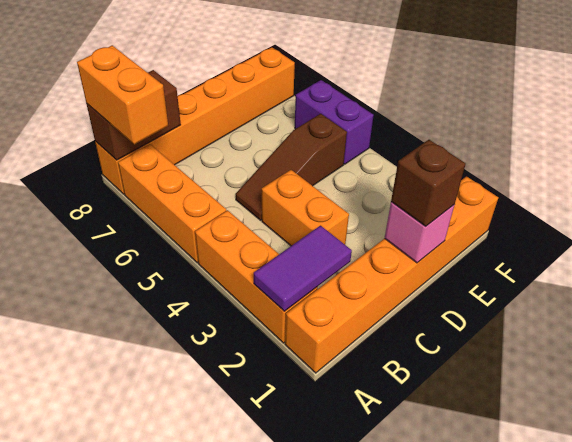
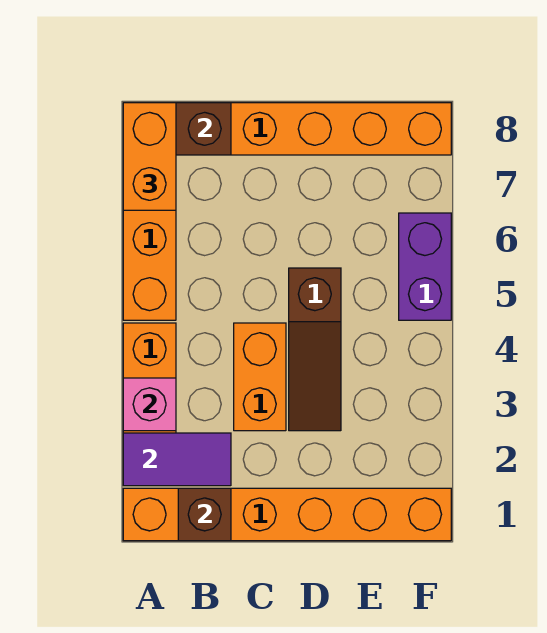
brown 1x3 slope [235,114,347,220] -> brown 1x3 slope turned to [289,268,341,431]
pink 1x1 brick [385,202,455,263] -> pink 1x1 brick moved to [123,378,176,431]
brown 1x1 brick [391,140,466,227] -> brown 1x1 brick moved to [178,488,231,541]

